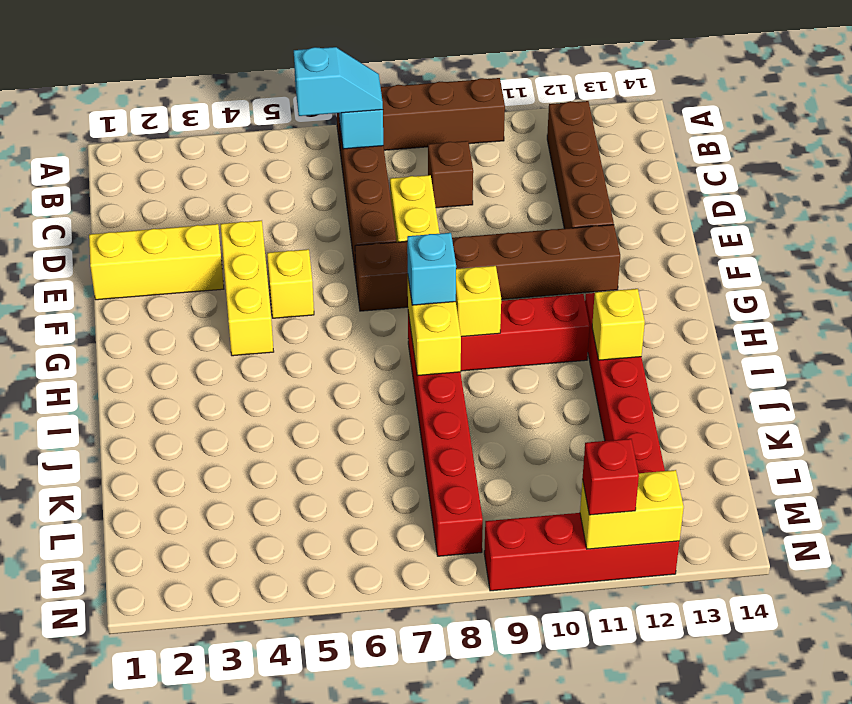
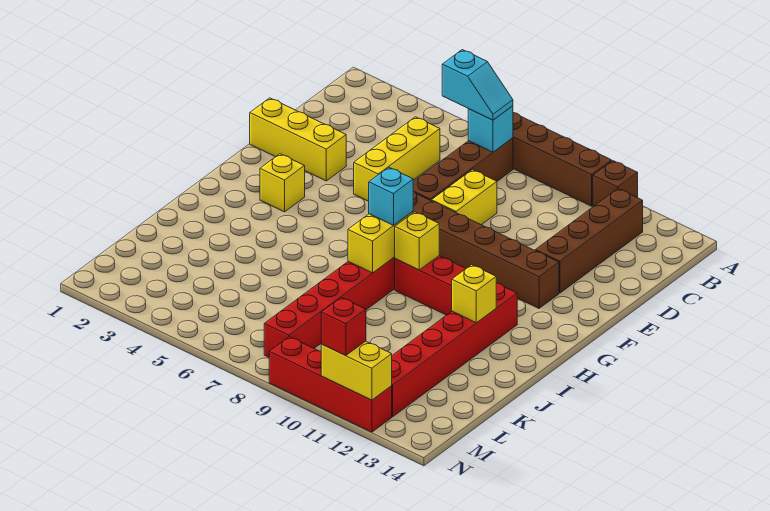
brown 1x1 brick [428,141,473,208] -> brown 1x1 brick moved to [593,161,638,207]
yellow 1x3 brick [220,221,274,356] -> yellow 1x3 brick moved to [354,117,440,201]
yellow 1x1 brick [267,249,314,318] -> yellow 1x1 brick moved to [260,154,305,212]

